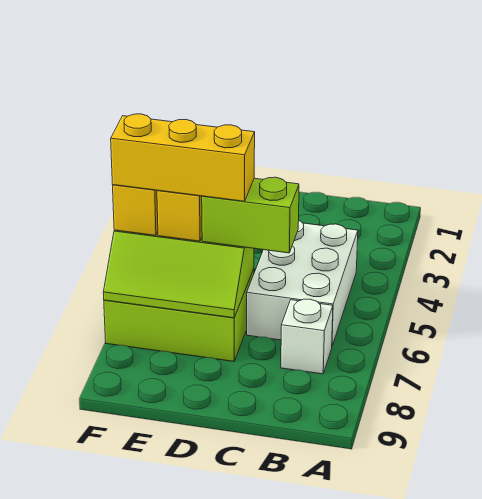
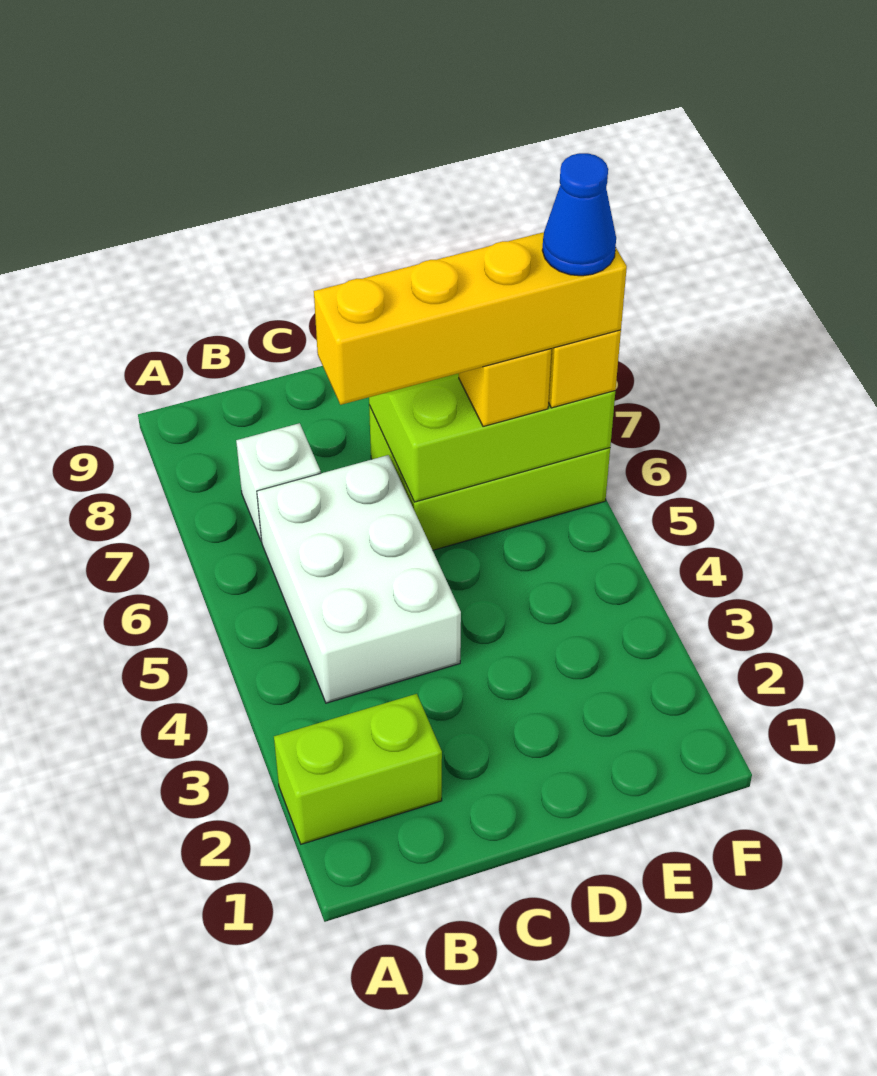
lime 1x2 brick [202,177,299,253] -> lime 1x2 brick moved to [274,694,442,844]
yellow 1x3 brick [111,114,255,201] -> yellow 1x4 brick [314,232,627,405]
none -> blue 1x1 cone [542,153,616,276]

